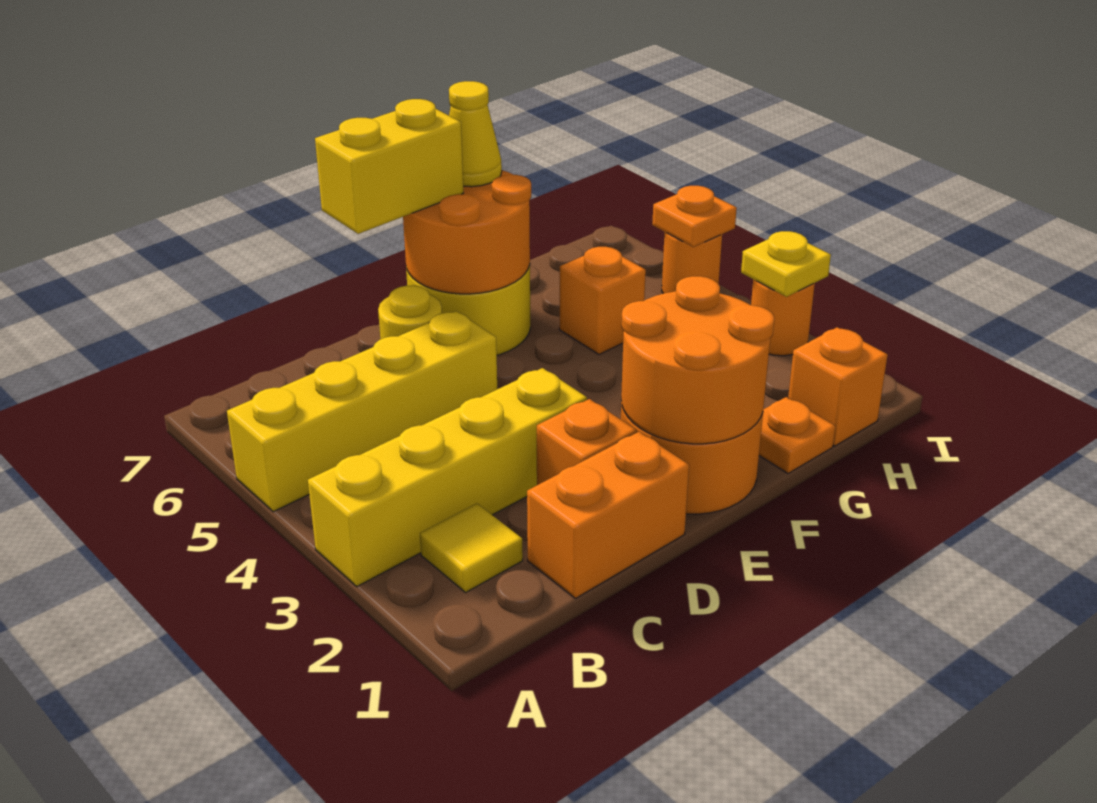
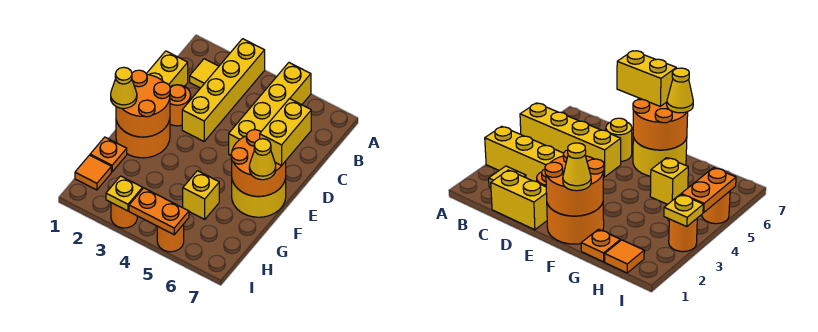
orange 1x2 brick [527,432,689,599] -> yellow 1x2 brick [147,51,188,86]
orange 1x1 brick [537,399,637,485] -> orange 1x1 round brick [170,85,191,126]
none -> yellow 1x1 cone [111,67,137,108]
orange 1x1 brick [559,247,646,354] -> yellow 1x1 brick [183,171,219,219]
orange 1x1 brick [788,327,888,446] -> orange 1x1 tile [75,155,111,190]
orange 1x1 plate [652,186,737,247] -> orange 1x2 plate [129,188,189,235]

